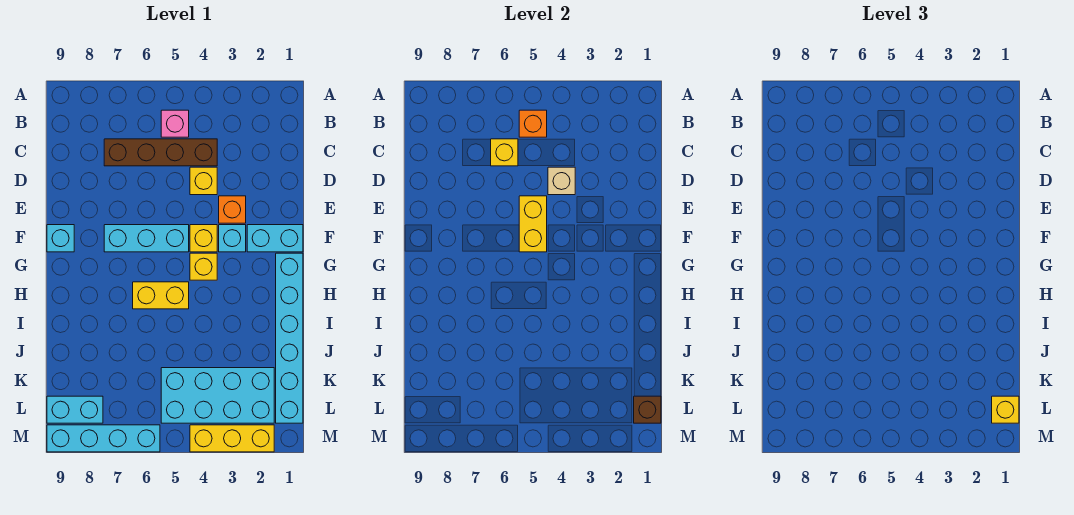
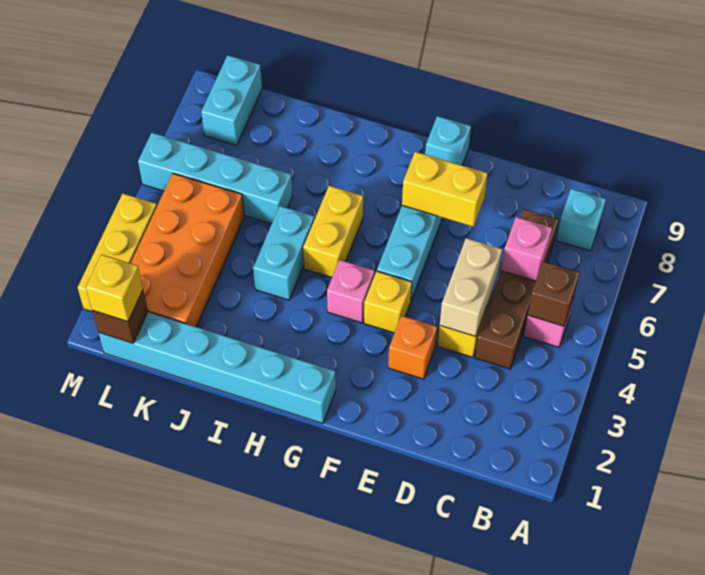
orange 1x1 brick [519,110,547,137] -> brown 1x1 brick [528,261,580,326]
yellow 1x1 brick [491,139,518,166] -> pink 1x1 brick [501,217,552,281]
tan 1x1 brick [548,167,575,195] -> tan 1x2 brick [440,238,502,337]
yellow 1x2 brick [519,196,547,252] -> yellow 1x2 brick moved to [402,152,488,227]
cyan 1x2 brick [247,225,303,252] -> cyan 1x2 brick moved to [253,206,314,300]
cyan 1x1 brick [219,225,246,252] -> cyan 1x1 brick moved to [556,189,606,251]
yellow 1x1 brick [190,253,217,280] -> pink 1x1 brick [327,260,375,323]
cyan 2x4 brick [161,368,274,423] -> orange 2x4 brick [131,174,244,327]
cyan 1x4 brick [47,425,160,452] -> cyan 1x4 brick turned to [138,133,293,224]

